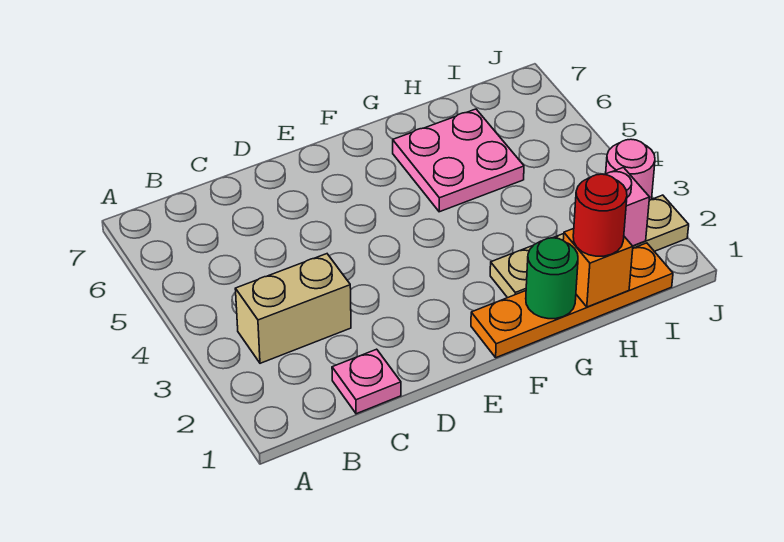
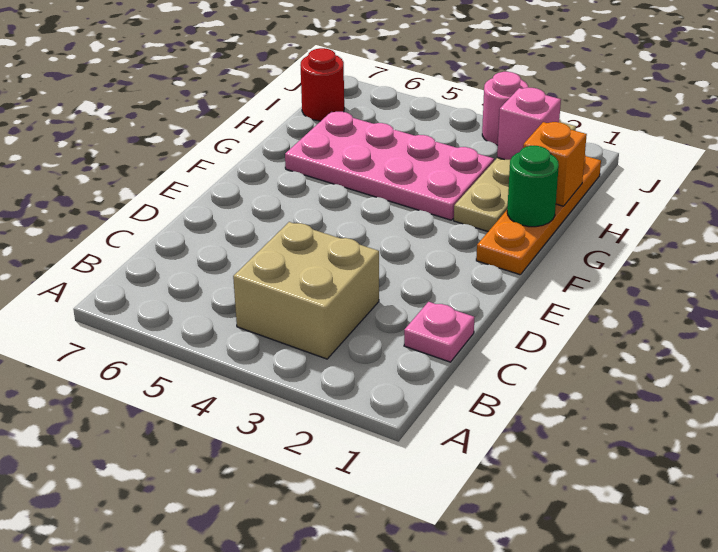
tan 1x2 brick [235,254,351,363] -> tan 2x2 brick [233,222,379,359]
pink 2x2 plate [393,109,524,212] -> pink 2x4 plate [285,112,494,220]
red 1x1 round brick [573,174,627,256] -> red 1x1 round brick moved to [301,48,344,121]

